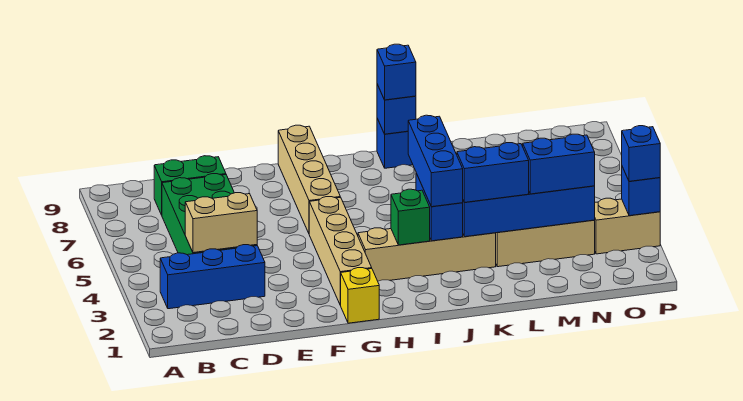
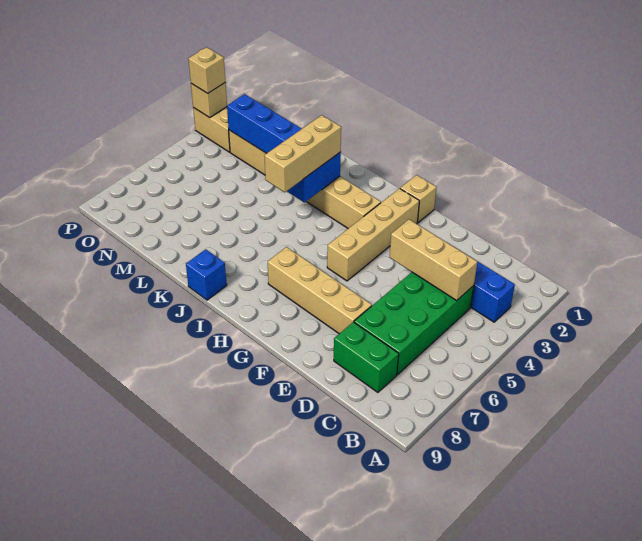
tan 1x2 brick [185,193,257,253] -> tan 1x3 brick [389,219,477,301]
yellow 1x1 brick [340,268,379,323] -> tan 1x1 brick [400,175,436,223]
tan 1x4 brick [278,125,340,233] -> tan 1x4 brick turned to [268,247,372,334]
green 1x1 brick [391,189,430,245] -> none
blue 1x3 brick [408,115,463,207] -> tan 1x3 brick [264,115,341,192]
blue 1x1 brick [377,84,416,134] -> none
blue 1x1 brick [377,44,416,100] -> none
blue 1x2 brick [457,143,529,202] -> none
blue 1x2 brick [523,134,595,194] -> none
blue 1x1 brick [622,167,660,216] -> tan 1x1 brick [191,83,227,118]
blue 1x1 brick [622,126,660,181] -> tan 1x1 brick [188,47,225,93]

